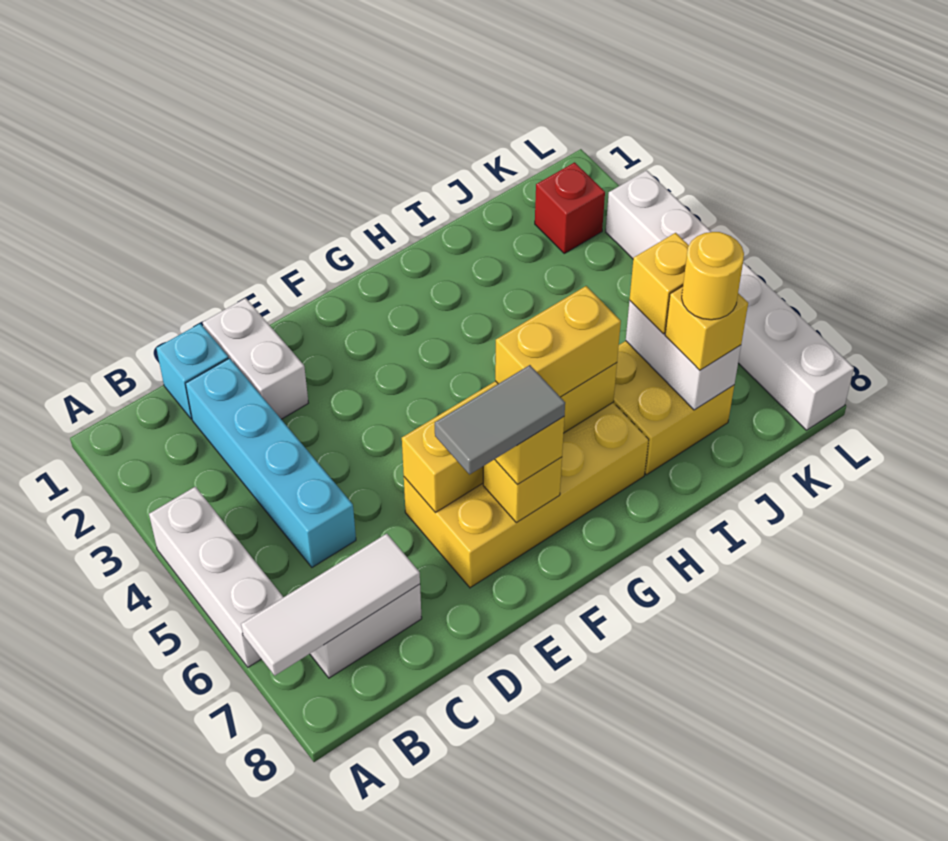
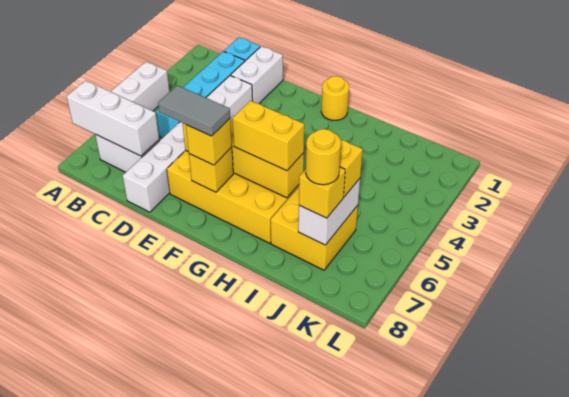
white 1x3 tile [241,534,420,675] -> white 1x3 brick [67,81,159,156]
none -> yellow 1x1 round brick [321,76,349,120]
red 1x1 brick [535,162,605,253] -> none
white 1x6 brick [606,170,854,430] -> white 1x6 brick moved to [123,75,253,212]

